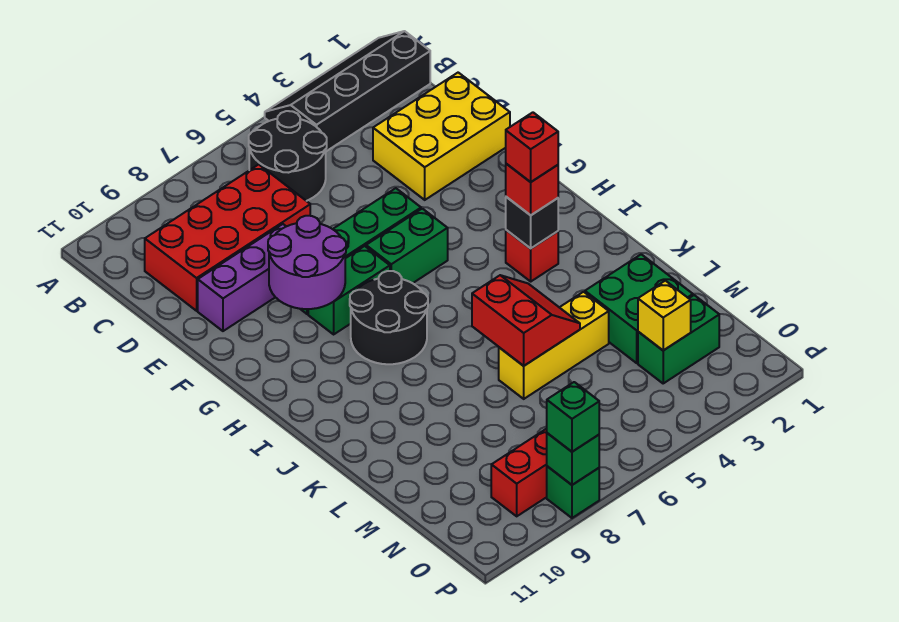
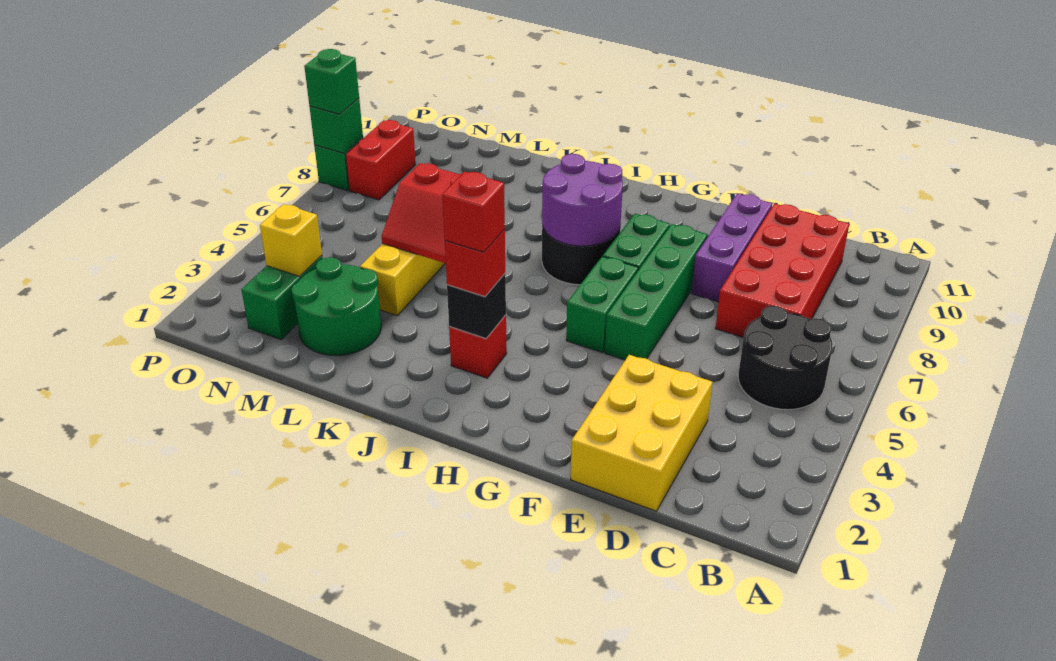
black 2x4 slope [265,31,430,151] -> none
purple 2x2 round brick [268,216,346,309] -> purple 2x2 round brick moved to [542,154,623,246]
green 2x2 brick [585,254,693,363] -> green 2x2 round brick [292,257,381,356]

